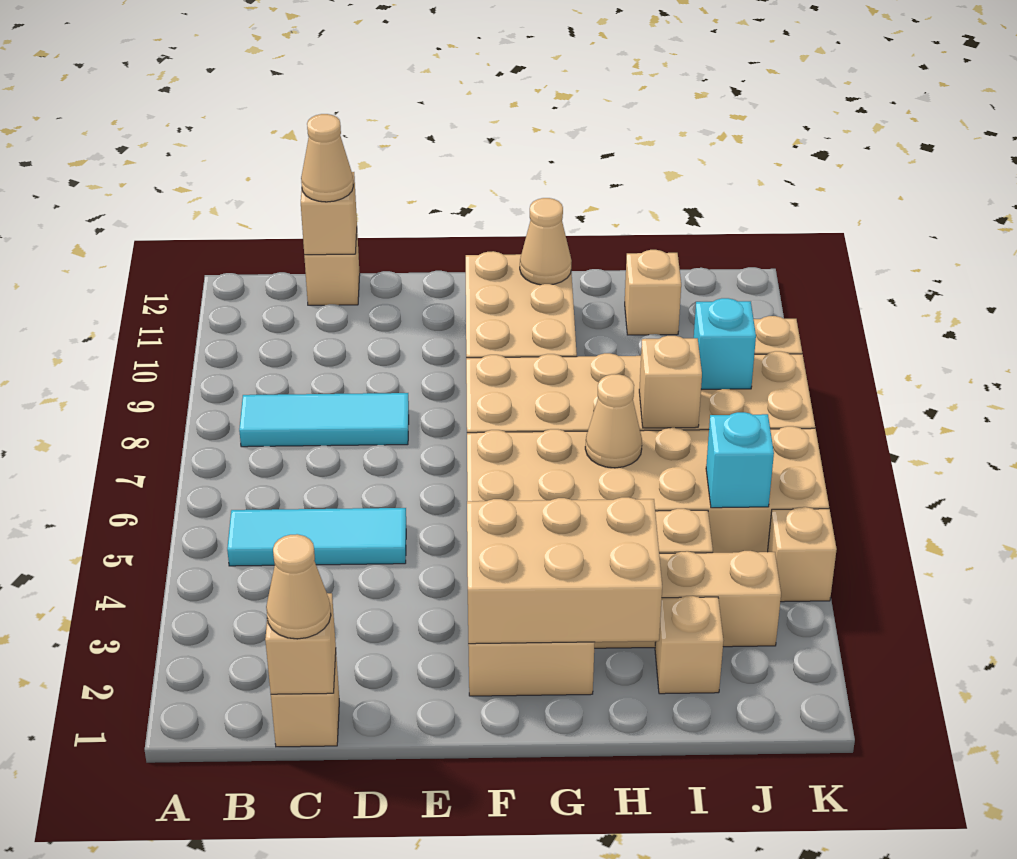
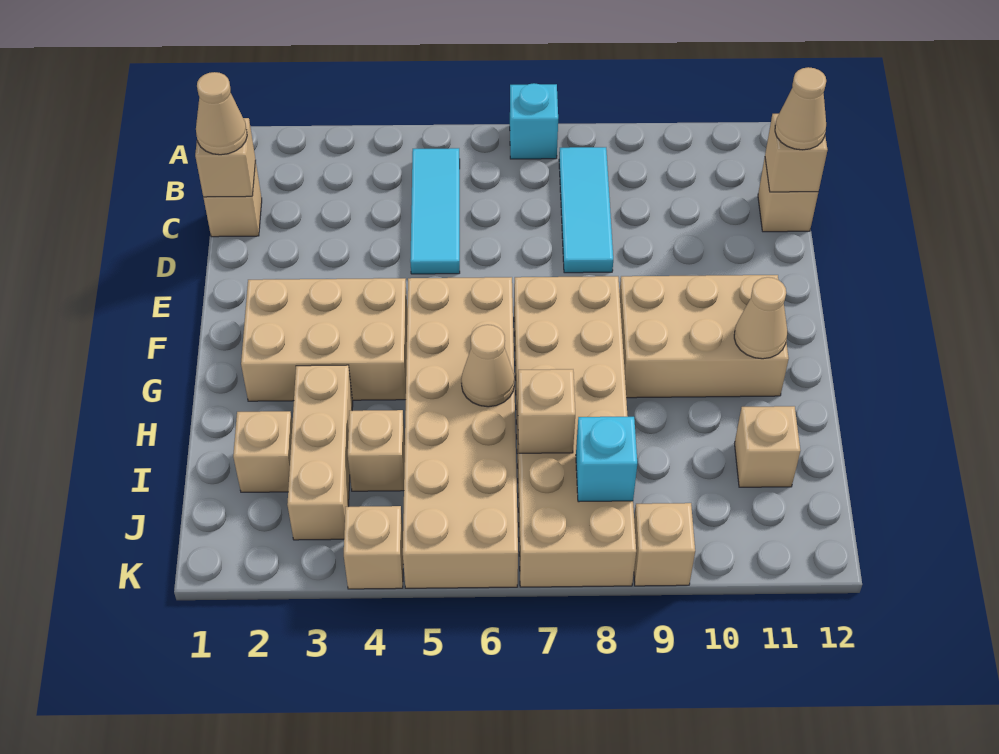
tan 2x3 brick [467,497,662,644] -> none
cyan 1x1 brick [706,412,774,508] -> cyan 1x1 brick moved to [510,83,558,159]

